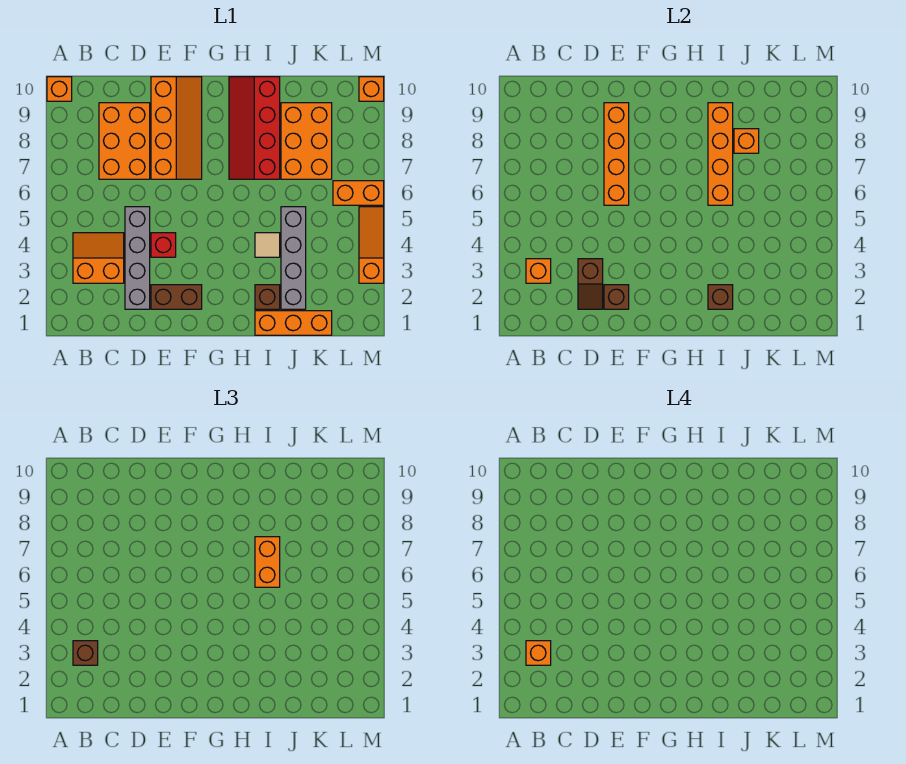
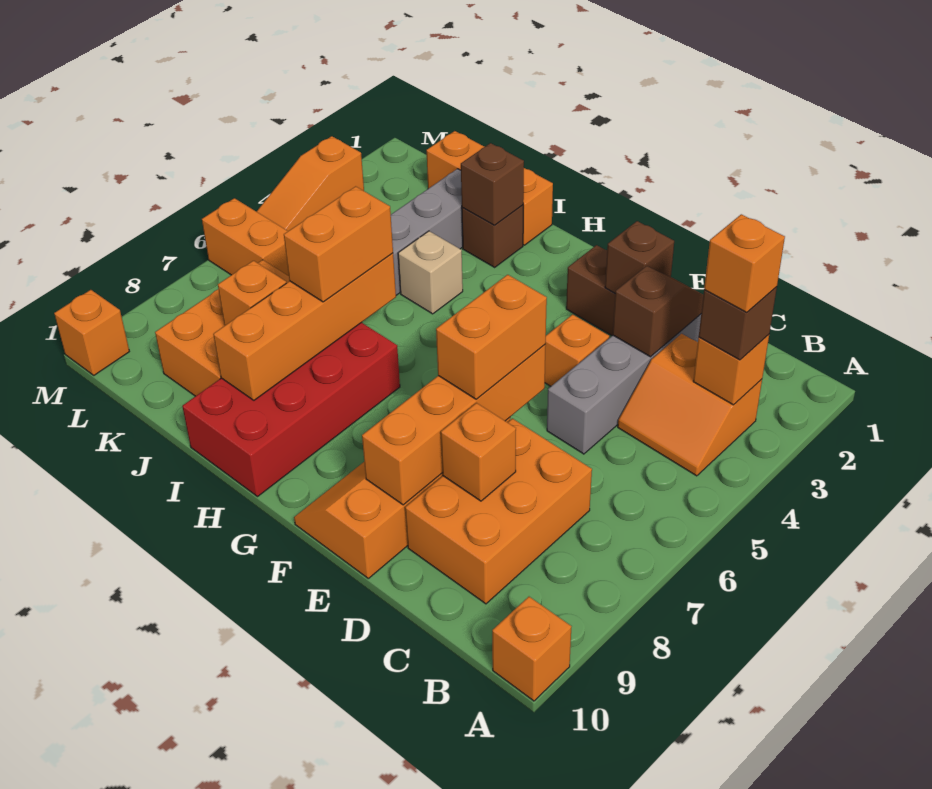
none -> orange 1x1 brick [441,403,516,501]
red 1x1 brick [151,233,176,257] -> orange 1x1 brick [545,314,609,386]
none -> orange 1x2 brick [436,275,547,399]
red 2x4 slope [229,77,280,179] -> red 2x4 brick [182,322,400,497]
tan 1x1 tile [255,233,280,257] -> tan 1x1 brick [398,231,463,314]

